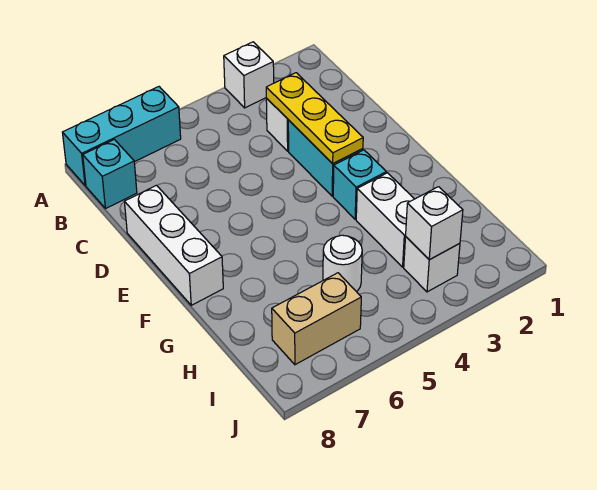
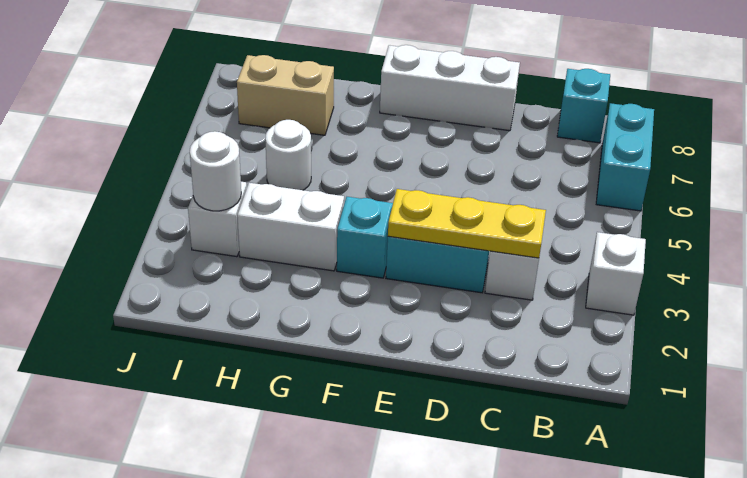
cyan 1x3 brick [62,87,181,186] -> cyan 1x2 brick [596,103,654,211]
white 1x1 brick [406,187,463,260] -> white 1x1 round brick [190,131,241,211]
tan 1x2 brick [272,273,361,365] -> tan 1x2 brick turned to [237,55,334,135]

